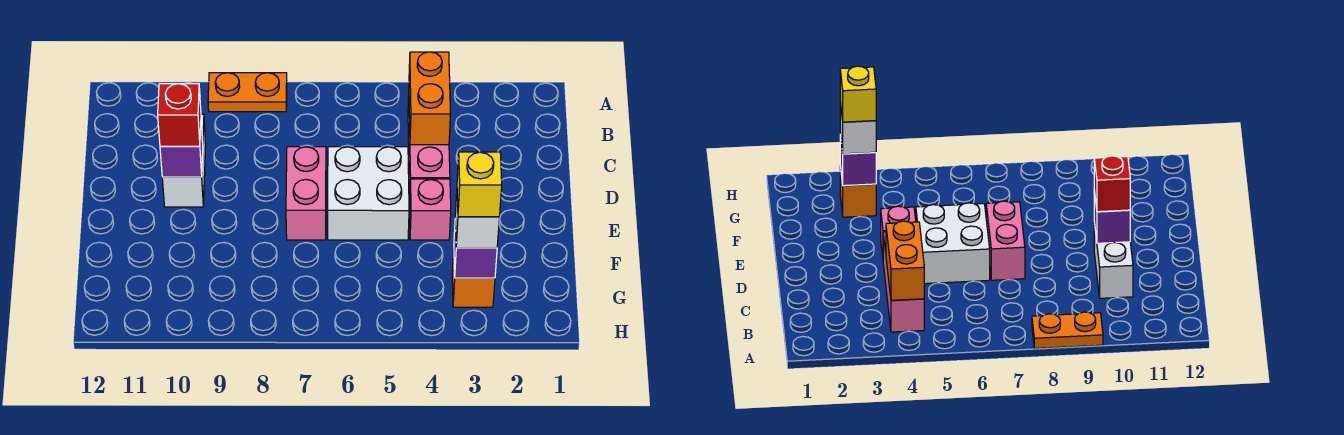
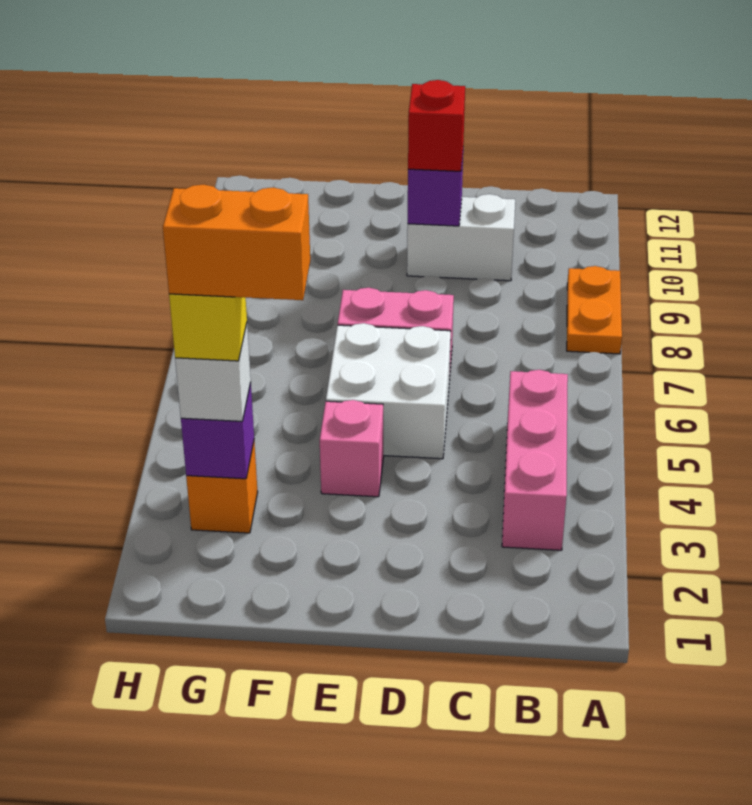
pink 1x3 brick [408,97,450,202] -> pink 1x3 brick turned to [502,370,568,550]
orange 1x2 brick [409,52,451,145] -> orange 1x2 brick moved to [163,184,310,300]

